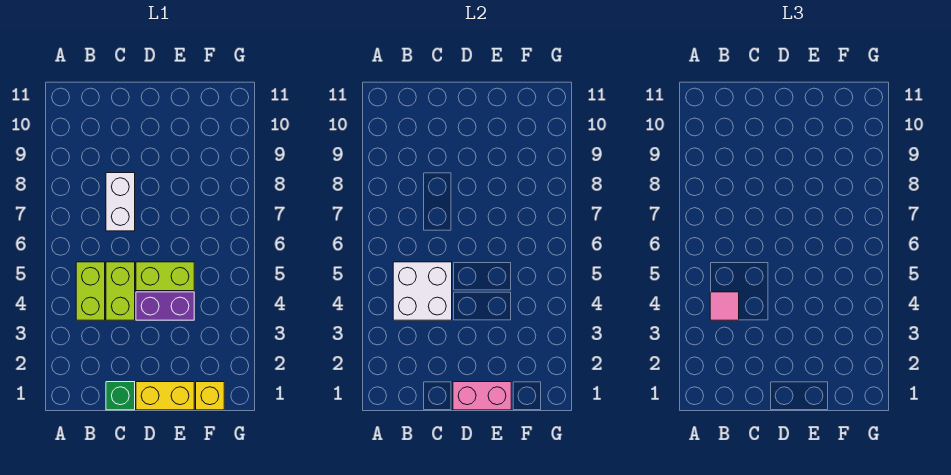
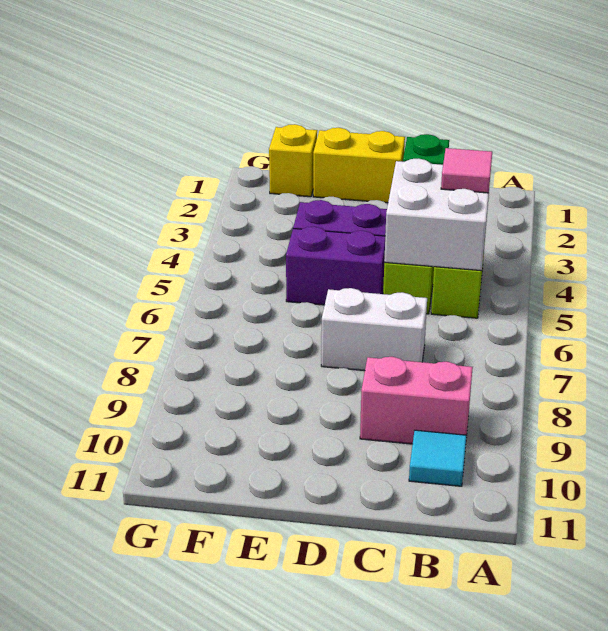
none -> cyan 1x1 tile [409,430,467,486]
white 1x2 brick [106,173,135,231] -> white 1x2 brick turned to [321,288,427,371]
pink 1x2 brick [453,382,511,410] -> pink 1x2 brick moved to [360,357,473,444]
lime 1x2 brick [136,262,194,291] -> purple 1x2 brick [286,227,385,305]

